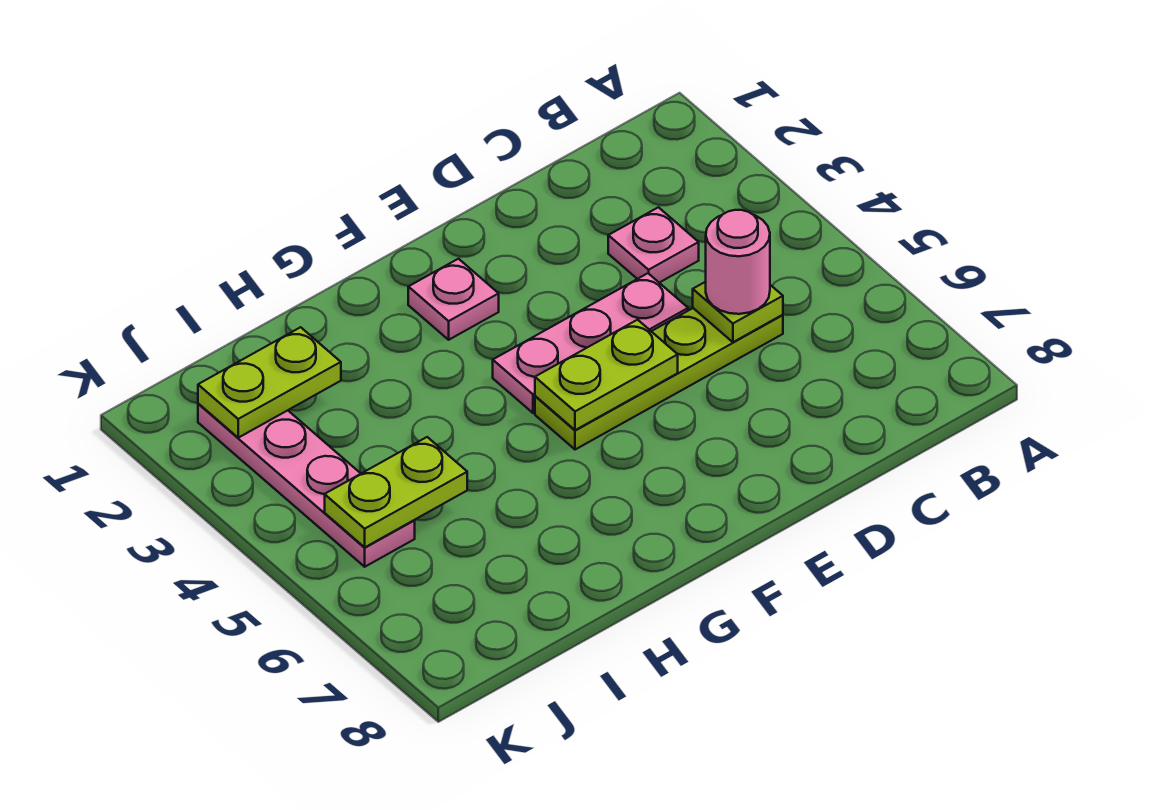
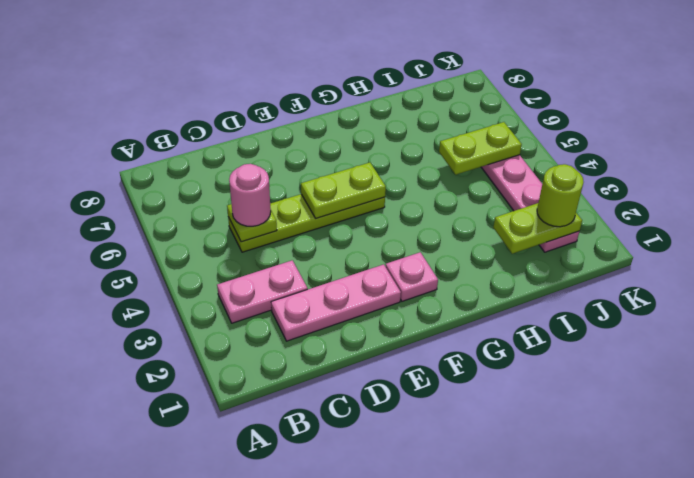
pink 1x1 plate [608,207,699,283] -> pink 1x2 plate [217,260,308,323]
pink 1x3 plate [493,273,688,413] -> pink 1x3 plate moved to [271,264,401,341]
none -> lime 1x1 round brick [537,164,584,227]

